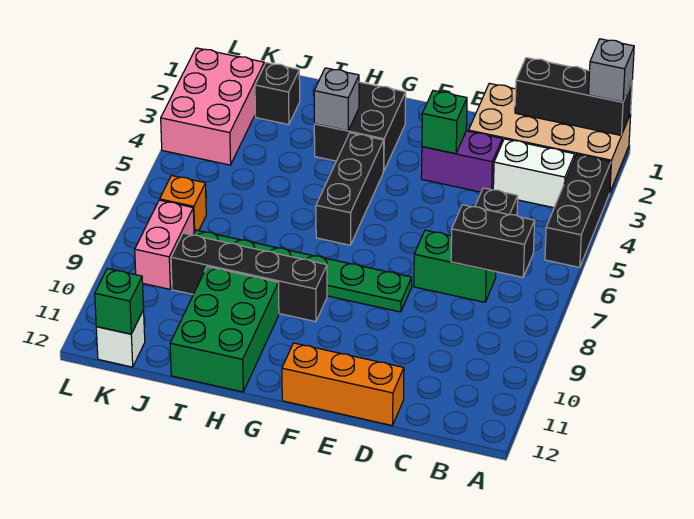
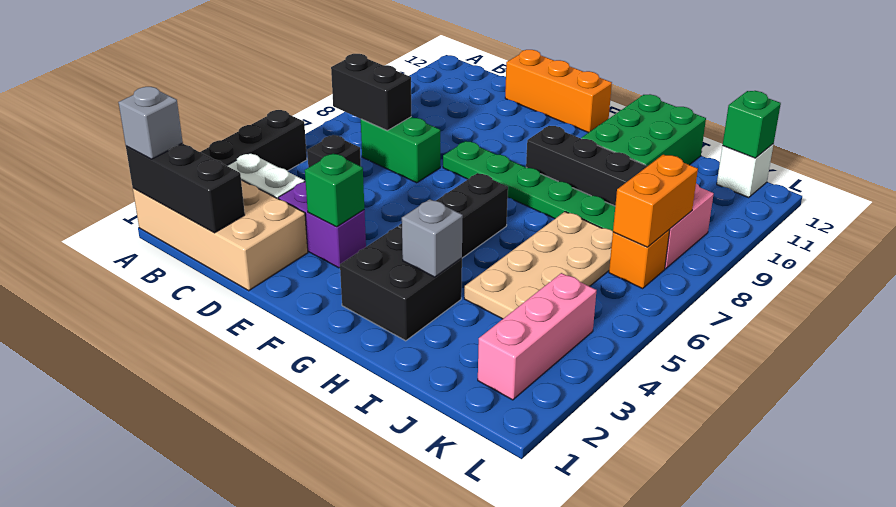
none -> tan 2x4 plate [464,212,613,319]
black 1x1 brick [255,63,300,125] -> none
pink 2x3 brick [161,48,264,165] -> pink 1x3 brick [478,273,597,400]
none -> orange 1x2 brick [613,155,698,247]

